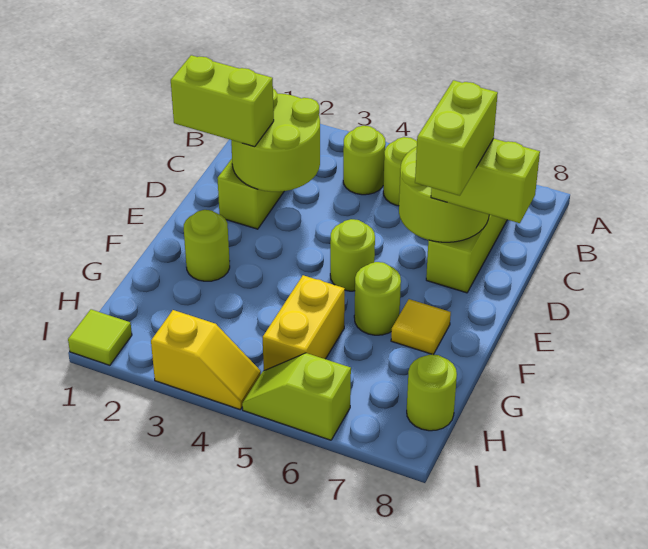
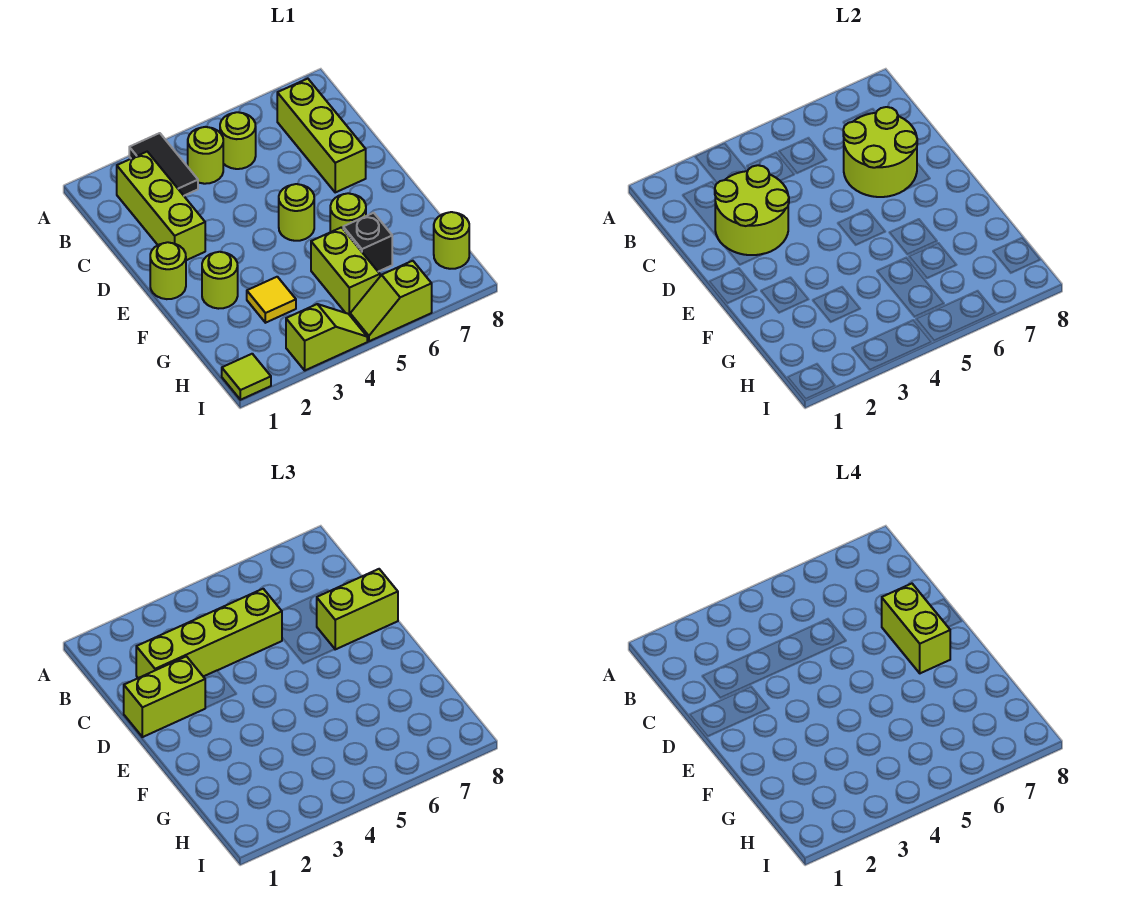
none -> black 1x2 tile [129,133,198,196]
none -> lime 1x4 brick [136,589,282,678]
none -> lime 1x1 round brick [150,242,186,299]
yellow 1x1 tile [391,299,451,354] -> yellow 1x1 tile moved to [247,277,296,323]
yellow 1x2 brick [263,275,345,371] -> lime 1x2 brick [311,227,380,315]
none -> black 1x1 brick [343,213,392,272]
yellow 1x2 slope [151,310,261,410] -> lime 1x2 slope [286,304,367,370]

